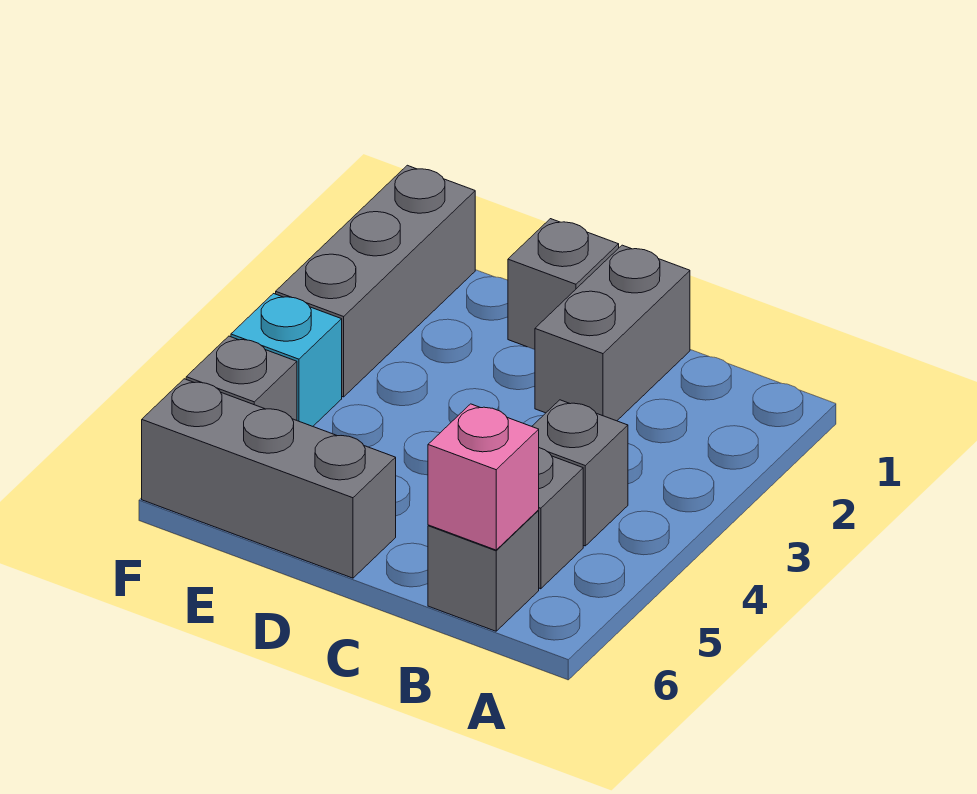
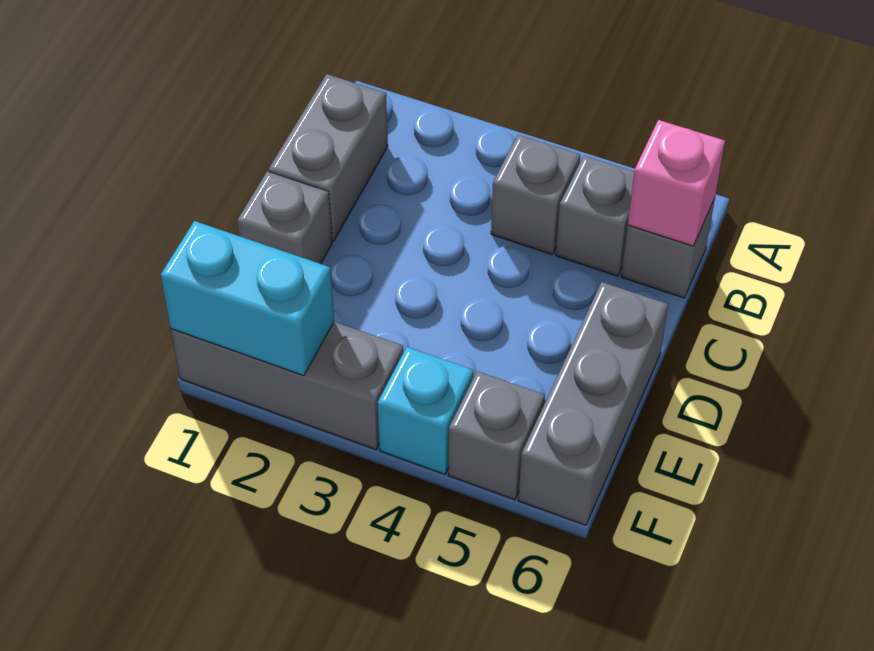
grey 1x2 brick [535,245,690,421] -> grey 1x2 brick turned to [269,74,388,241]
none -> cyan 1x2 brick [161,221,334,376]

